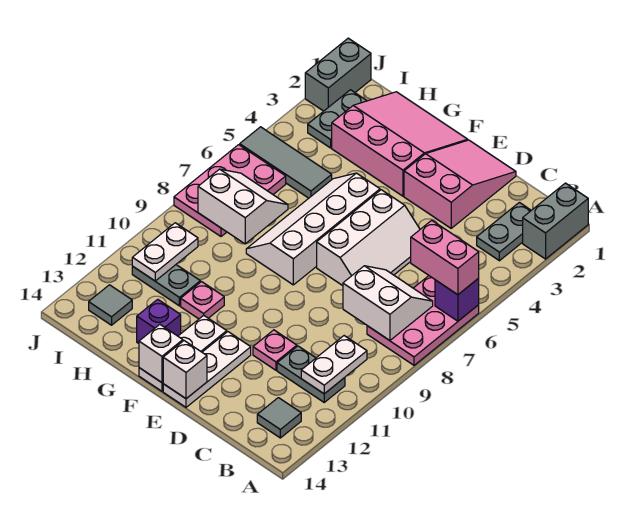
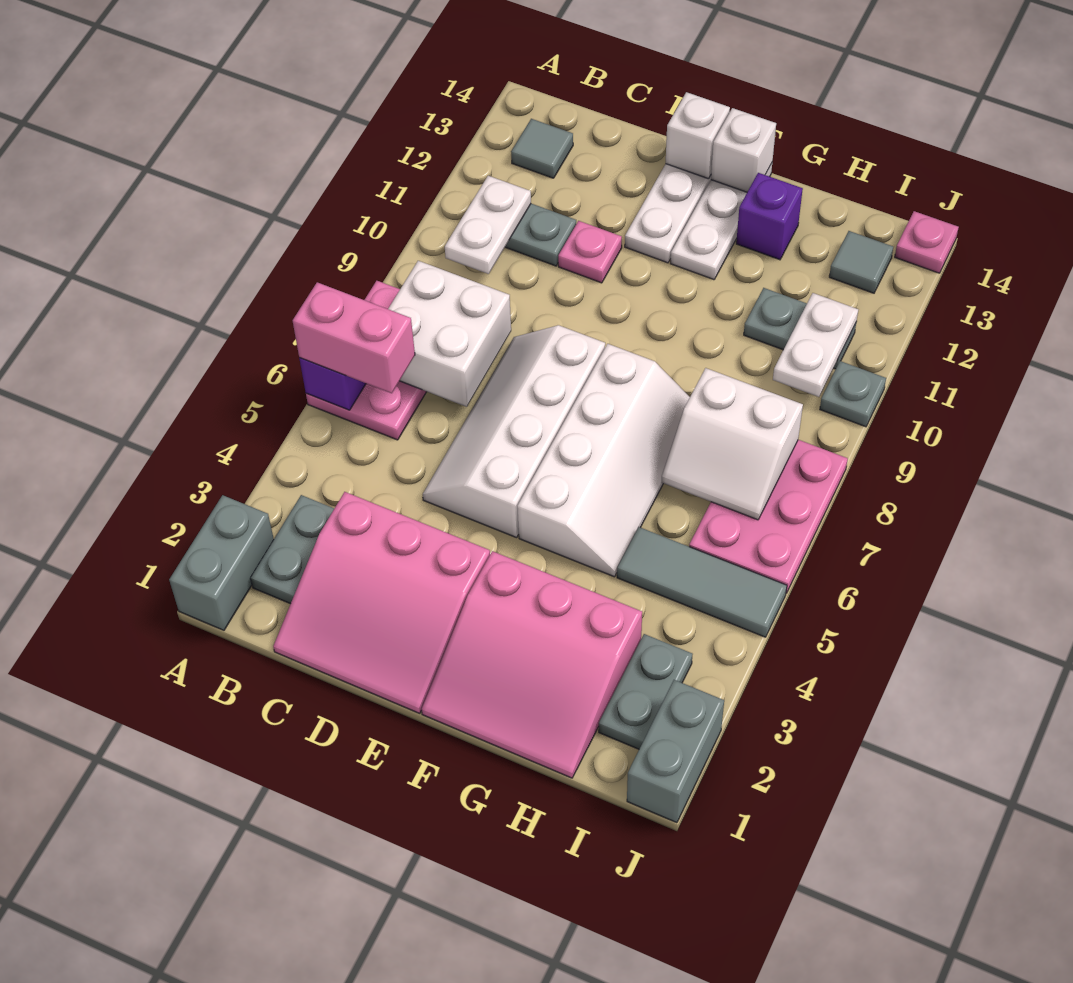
white 2x2 slope [343,266,433,341] -> white 2x2 brick [388,261,511,407]
pink 2x3 slope [404,140,516,228] -> pink 3x3 slope [273,492,490,713]
white 2x3 slope [317,190,420,286] -> white 2x4 slope [423,325,605,538]
pink 1x1 plate [181,282,224,319] -> pink 1x1 plate moved to [895,211,959,273]
none -> grey 1x1 plate [820,361,886,427]

